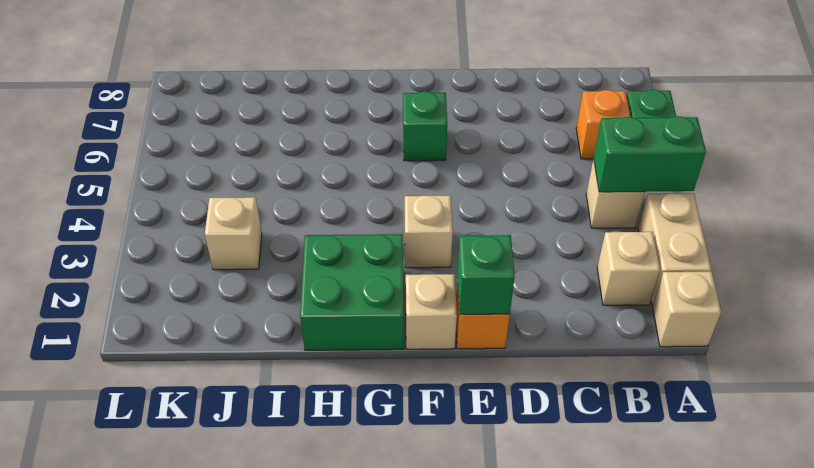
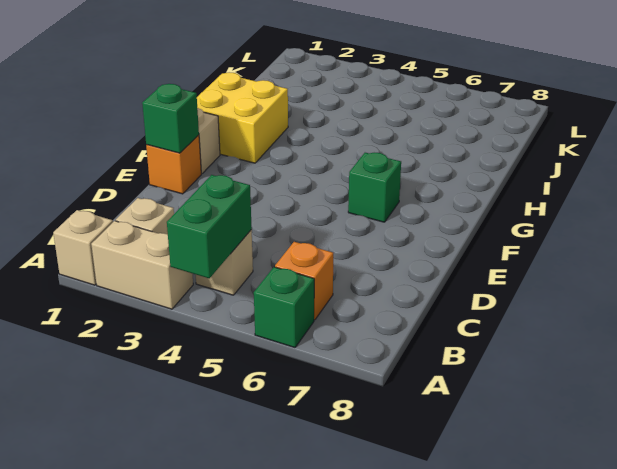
tan 1x1 brick [405,196,453,268] -> none
green 2x2 brick [300,234,404,350] -> yellow 2x2 brick [197,72,288,163]
tan 1x1 brick [205,197,262,270] -> none

